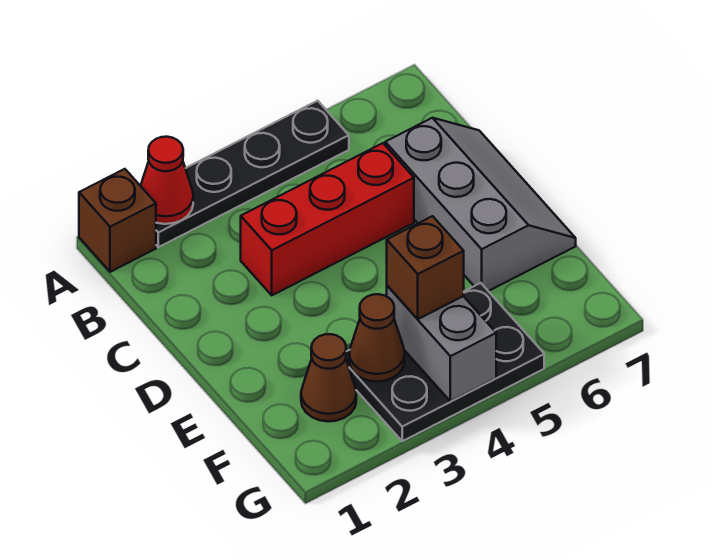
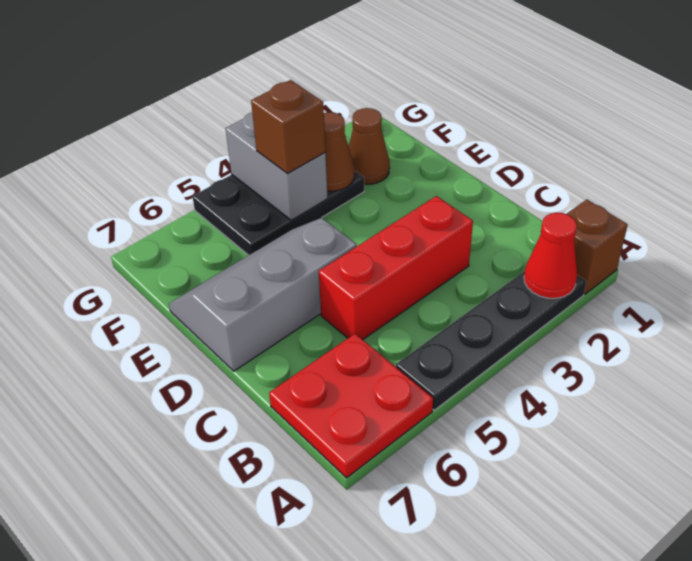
none -> red 2x2 plate [269,334,433,478]
grey 2x3 slope [385,118,576,291] -> grey 2x3 slope turned to [169,218,357,371]

